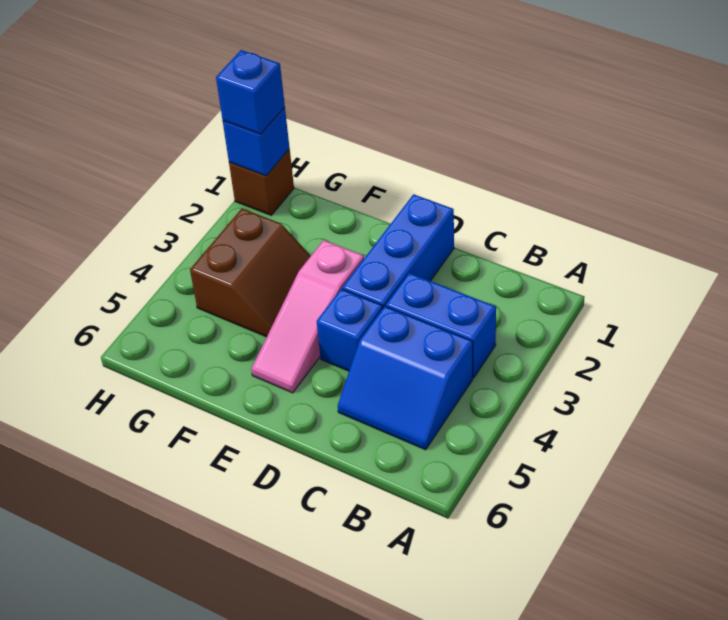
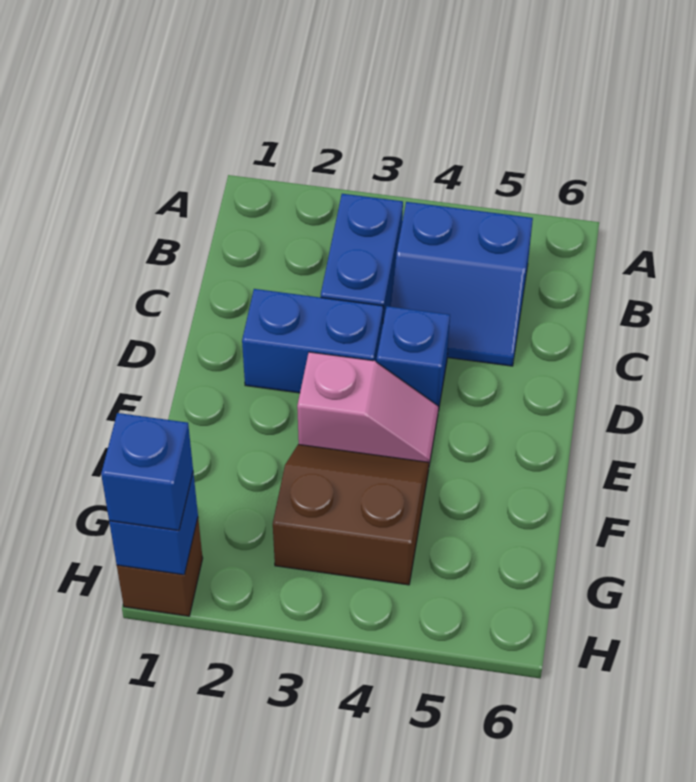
blue 2x2 slope [338,306,473,450] -> blue 2x2 slope turned to [390,202,533,366]
blue 1x3 brick [342,194,454,308] -> blue 1x2 brick [242,289,383,393]
pink 1x3 slope [251,240,364,393] -> pink 1x2 slope [297,352,438,465]

